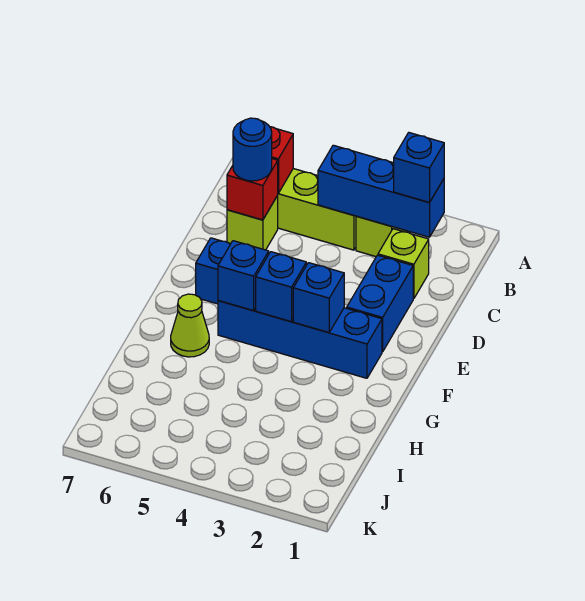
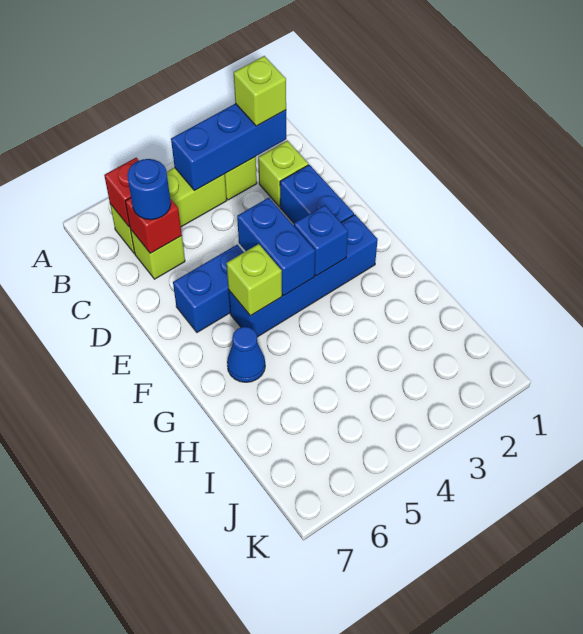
blue 1x1 brick [394,133,444,203] -> lime 1x1 brick [234,56,286,126]
blue 1x1 brick [256,252,306,322] -> blue 1x2 brick [237,198,315,296]
blue 1x1 brick [218,241,269,311] -> lime 1x1 brick [227,244,282,316]
lime 1x1 cone [171,294,209,357] -> blue 1x1 cone [227,327,265,382]

